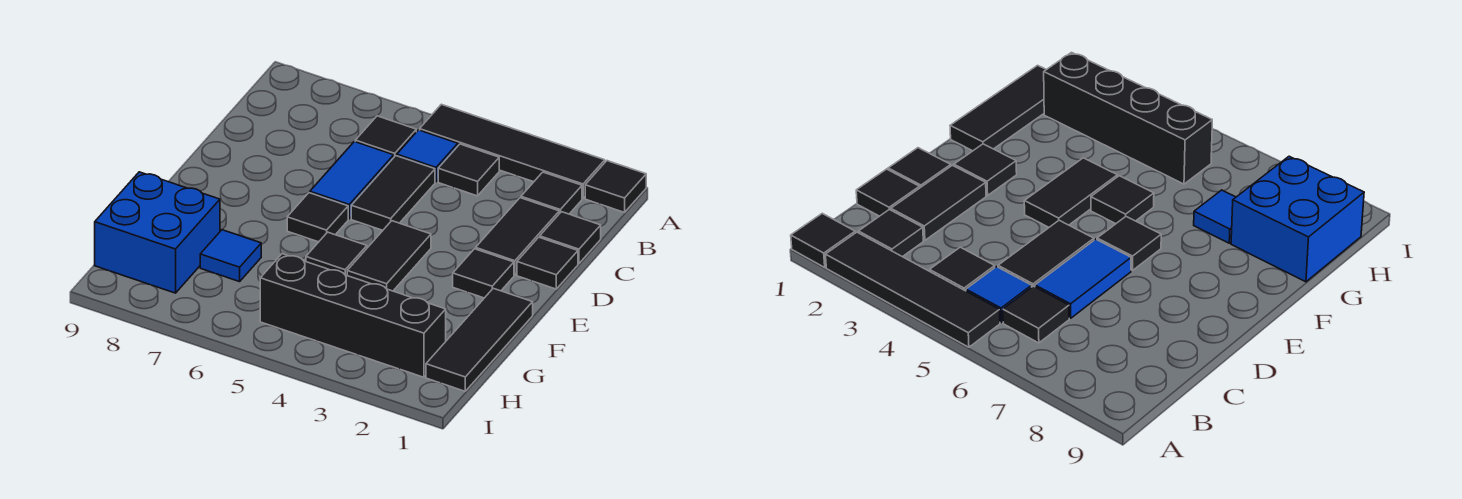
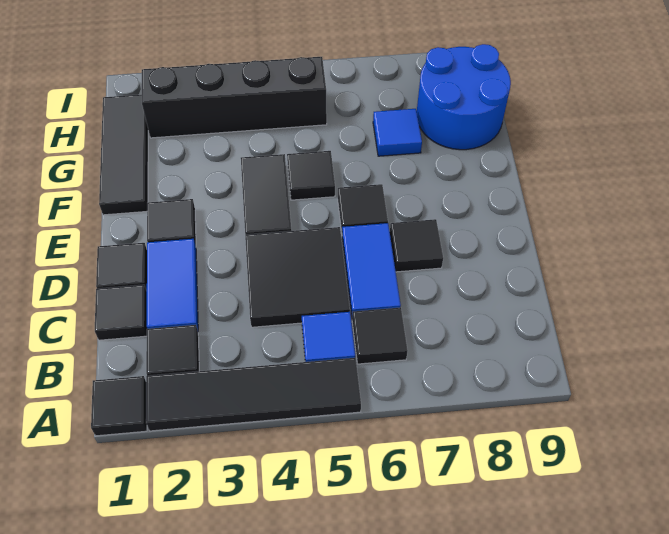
black 1x1 tile [438,144,499,196] -> black 1x1 tile moved to [390,219,443,272]
black 1x2 tile [476,198,559,275] -> blue 1x2 tile [147,239,198,330]
black 1x2 tile [351,156,435,230] -> black 2x2 tile [245,227,350,327]
blue 2x2 brick [95,172,220,293] -> blue 2x2 round brick [417,44,511,150]

